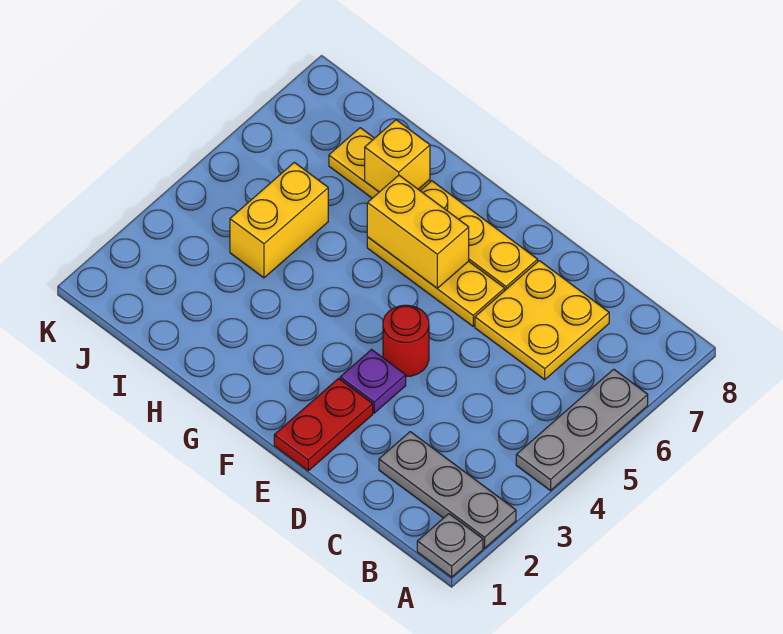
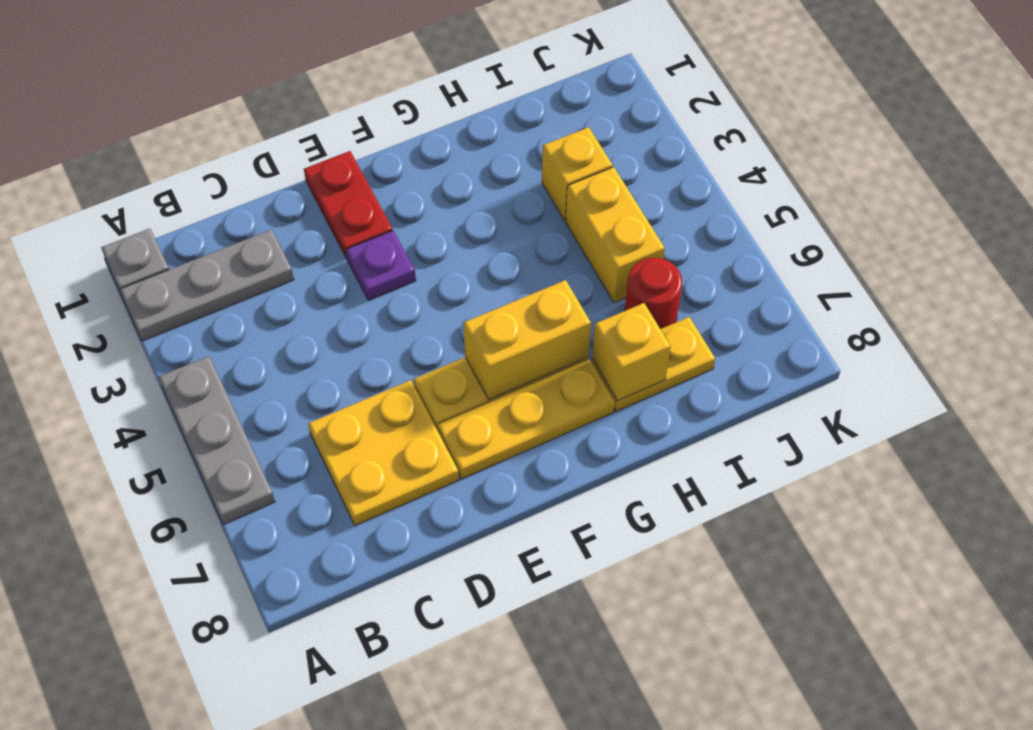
red 1x1 round brick [383,305,429,377] -> red 1x1 round brick moved to [625,258,682,329]
none -> yellow 1x1 brick [542,127,613,220]

